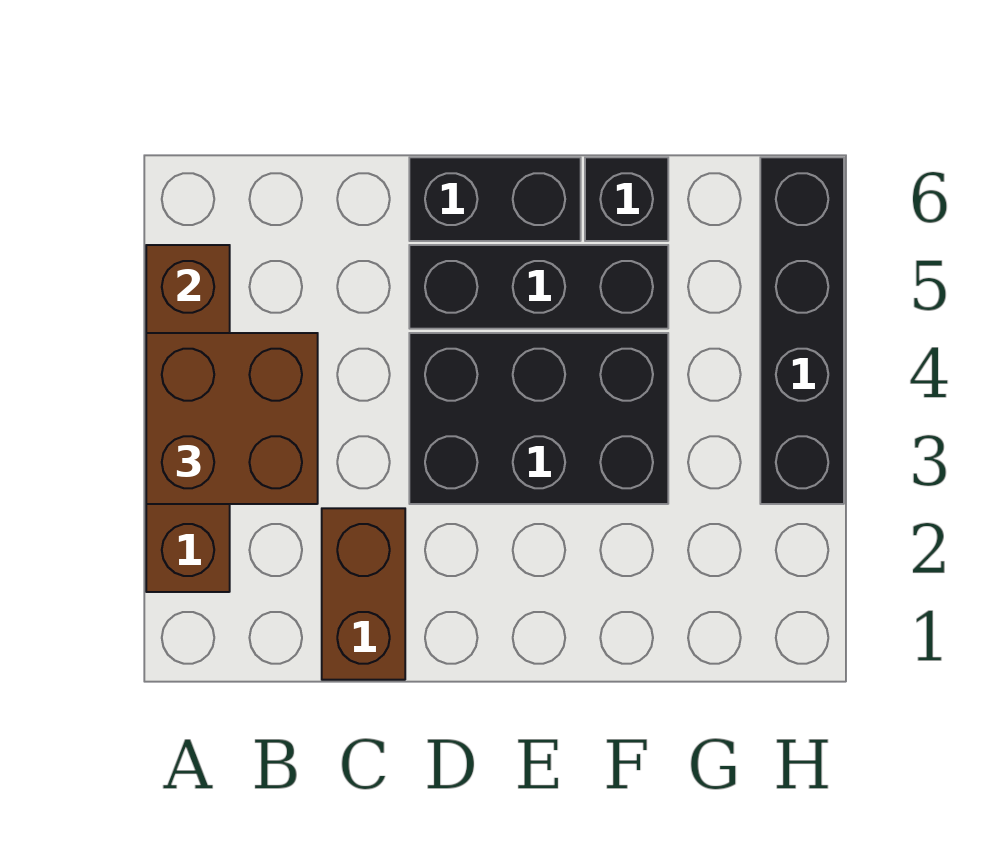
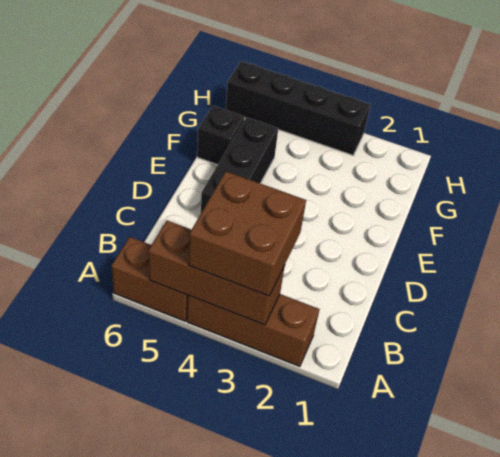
brown 1x2 brick [322,508,405,680] -> brown 1x2 brick moved to [111,237,188,321]
black 2x3 brick [409,333,668,504] -> none
black 1x2 brick [409,157,581,241] -> none

